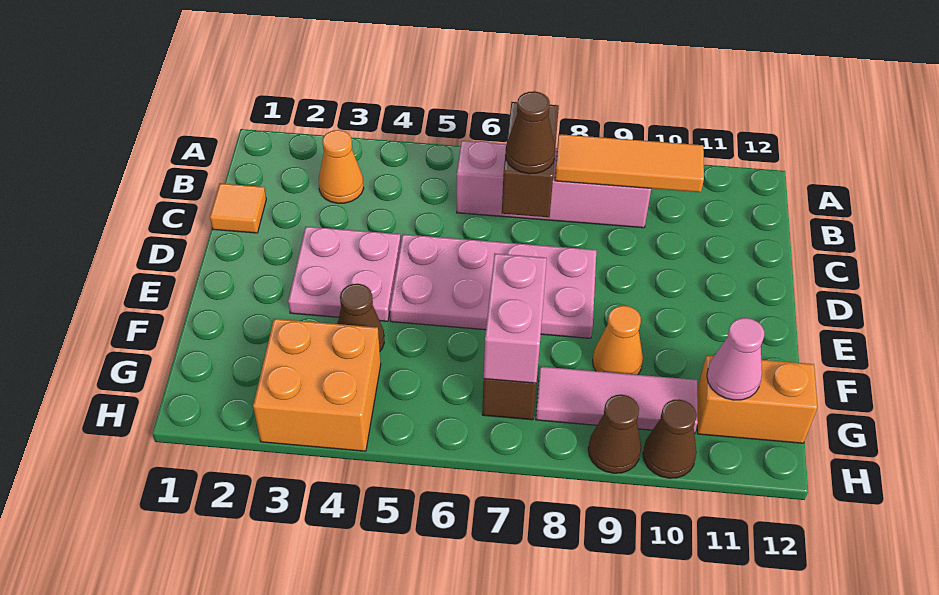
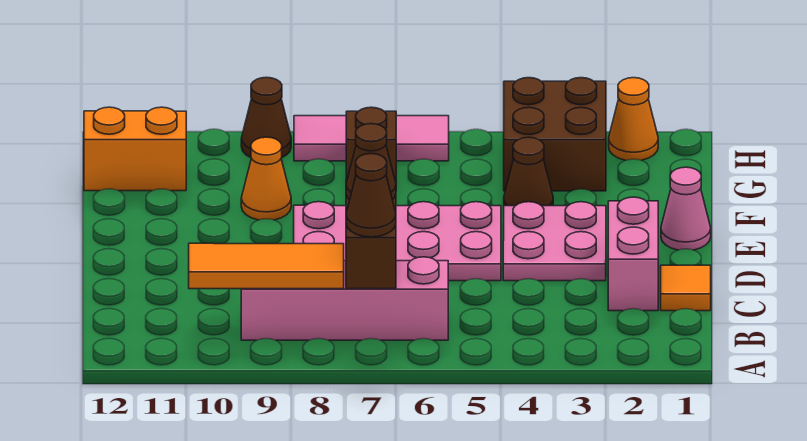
orange 1x1 cone [319,130,364,203] -> orange 1x1 cone moved to [609,78,658,160]
pink 1x2 brick [484,254,547,383] -> pink 1x2 brick moved to [608,197,658,311]
orange 2x2 brick [253,319,381,451] -> brown 2x2 brick [504,78,606,191]
pink 1x3 tile [536,367,698,434] -> pink 1x3 tile moved to [294,116,449,161]
pink 1x1 cone [707,318,764,400] -> pink 1x1 cone moved to [661,167,711,250]
brown 1x1 cone [643,400,697,478] -> brown 1x1 cone moved to [346,154,396,237]

